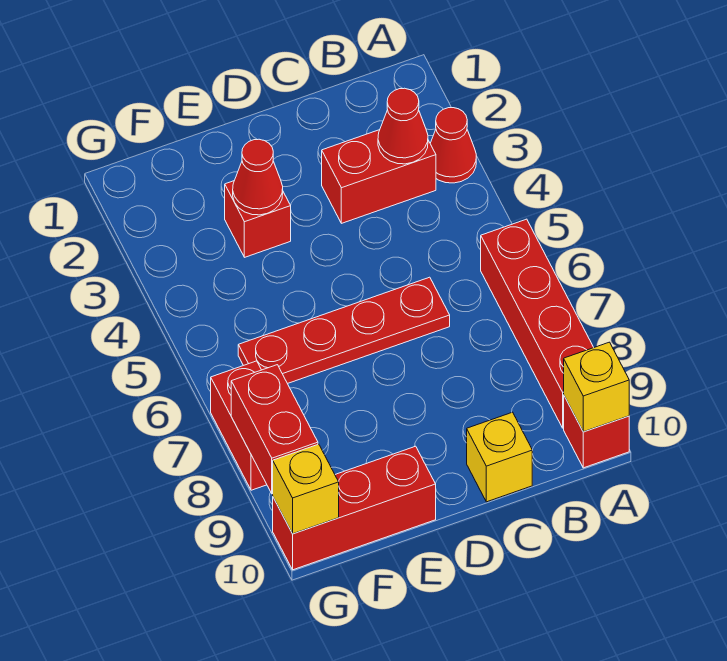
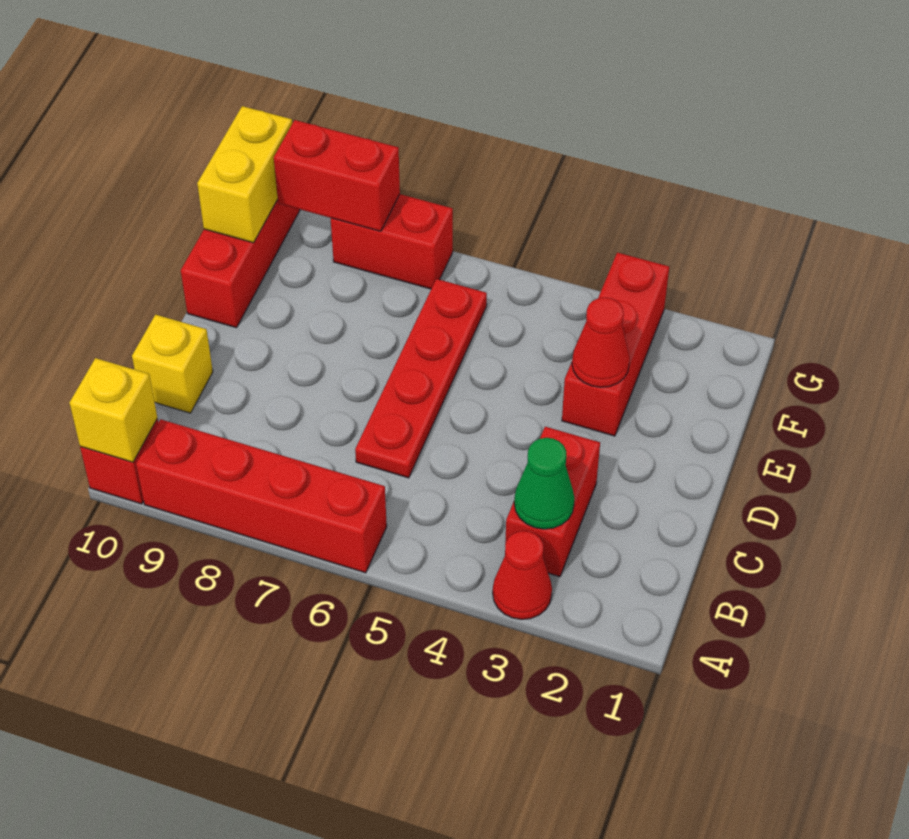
red 1x1 cone [378,88,428,164] -> green 1x1 cone [514,438,574,529]
red 1x1 brick [225,181,291,257] -> red 1x3 brick [562,253,669,436]
yellow 1x1 brick [273,444,339,534] -> yellow 1x2 brick [197,106,292,243]

